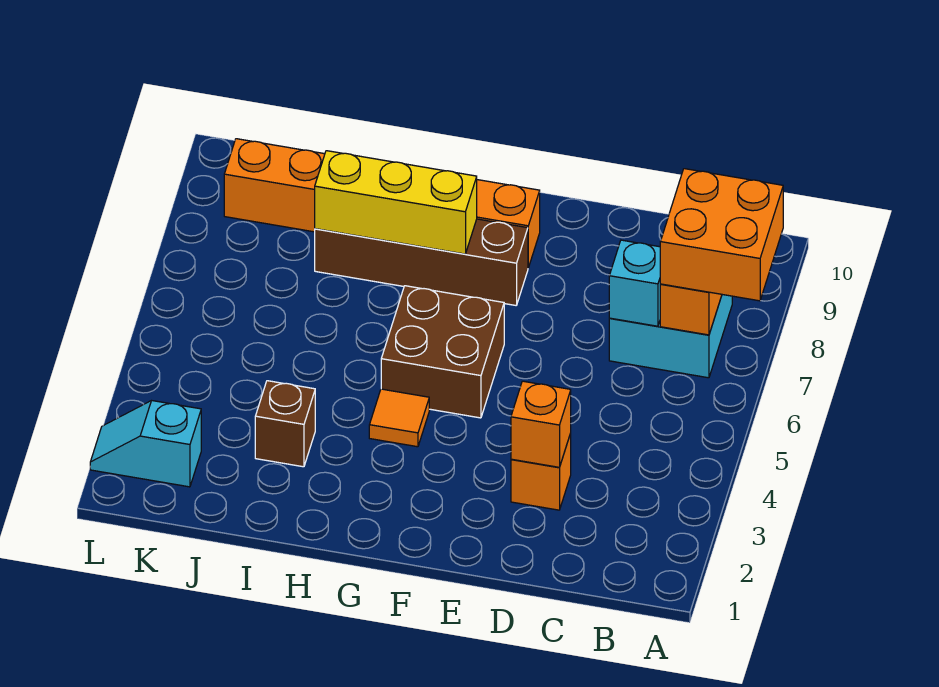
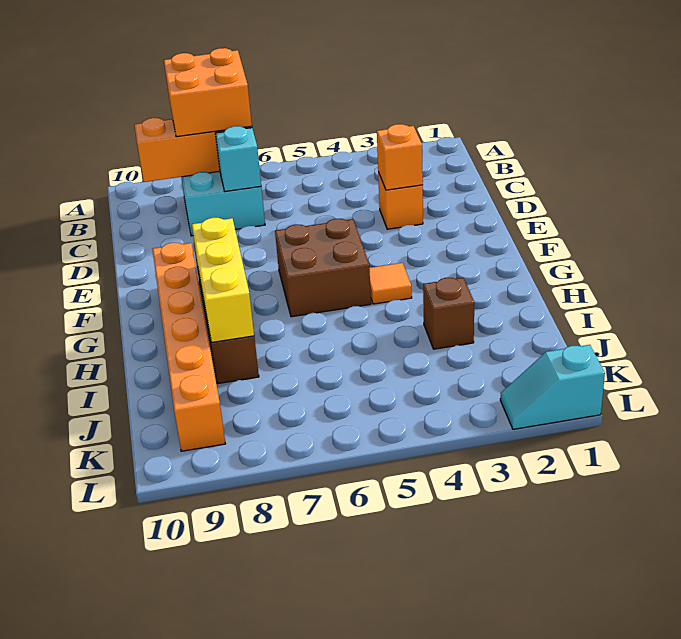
cyan 1x2 slope [90,401,201,487] -> cyan 1x2 slope turned to [500,345,605,429]

